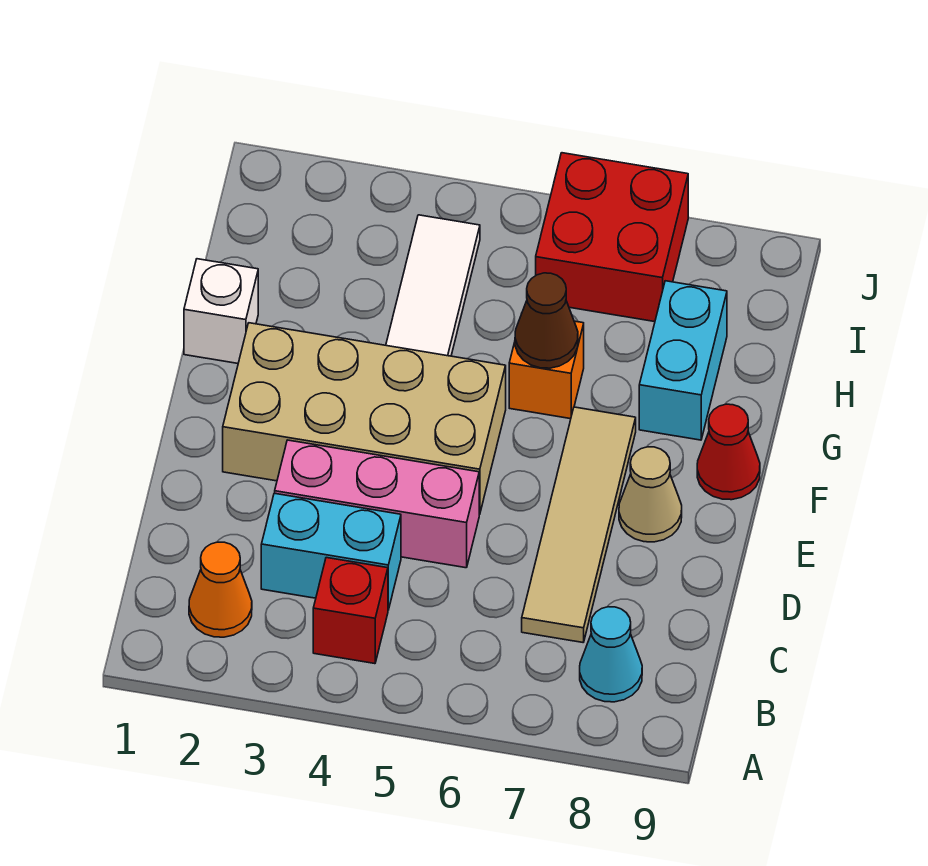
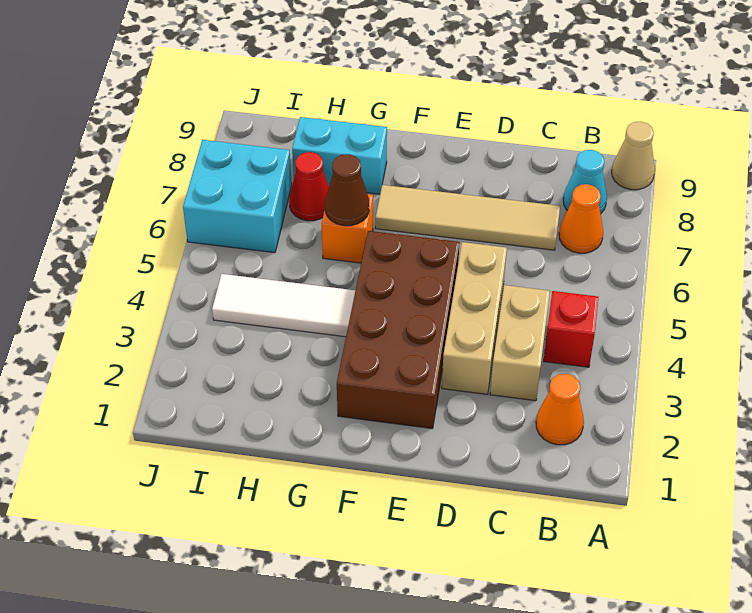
none -> orange 1x1 cone [559,184,603,253]
cyan 1x2 brick [261,493,401,610] -> tan 1x2 brick [490,285,550,401]
pink 1x3 brick [275,440,479,568] -> tan 1x3 brick [442,242,507,394]
tan 2x4 brick [223,323,506,514] -> brown 2x4 brick [337,231,460,429]
tan 1x1 cone [619,447,682,542] -> tan 1x1 cone moved to [612,122,655,190]
red 1x1 cone [697,404,760,500] -> red 1x1 cone moved to [289,152,329,221]
white 1x1 brick [184,259,258,363] -> none
red 2x2 brick [536,153,688,322] -> cyan 2x2 brick [183,140,292,253]

